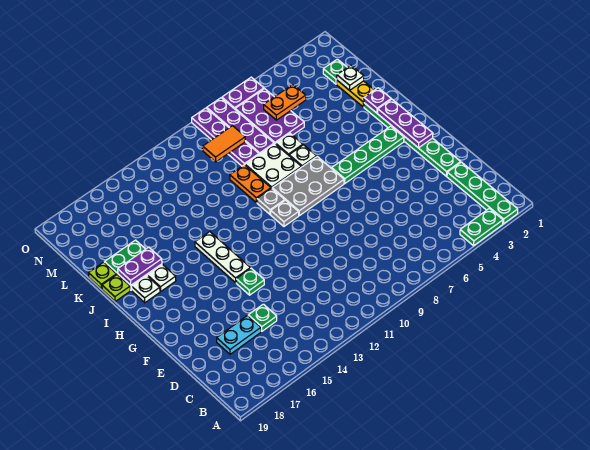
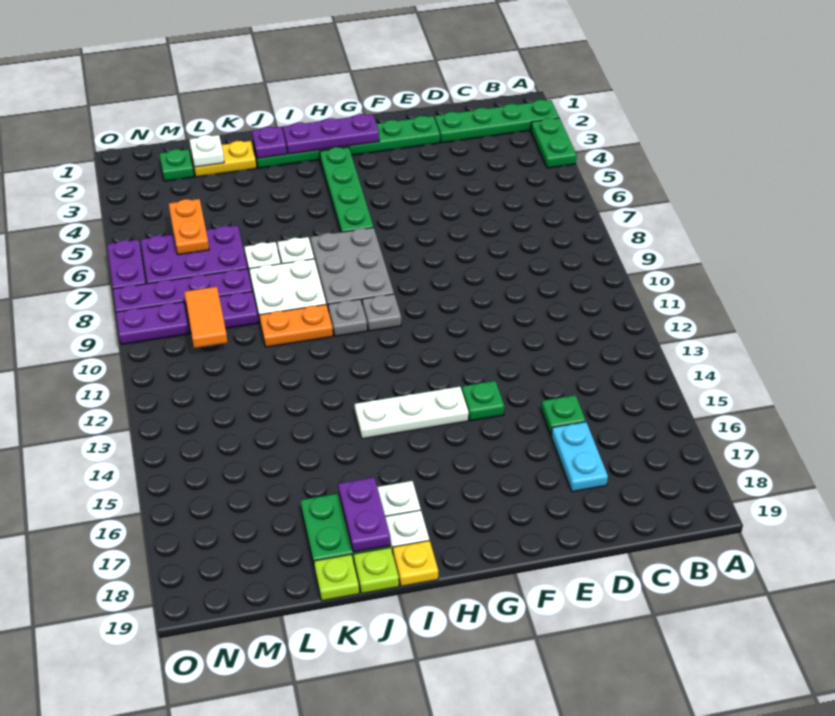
none -> yellow 1x1 plate [393,541,438,586]

